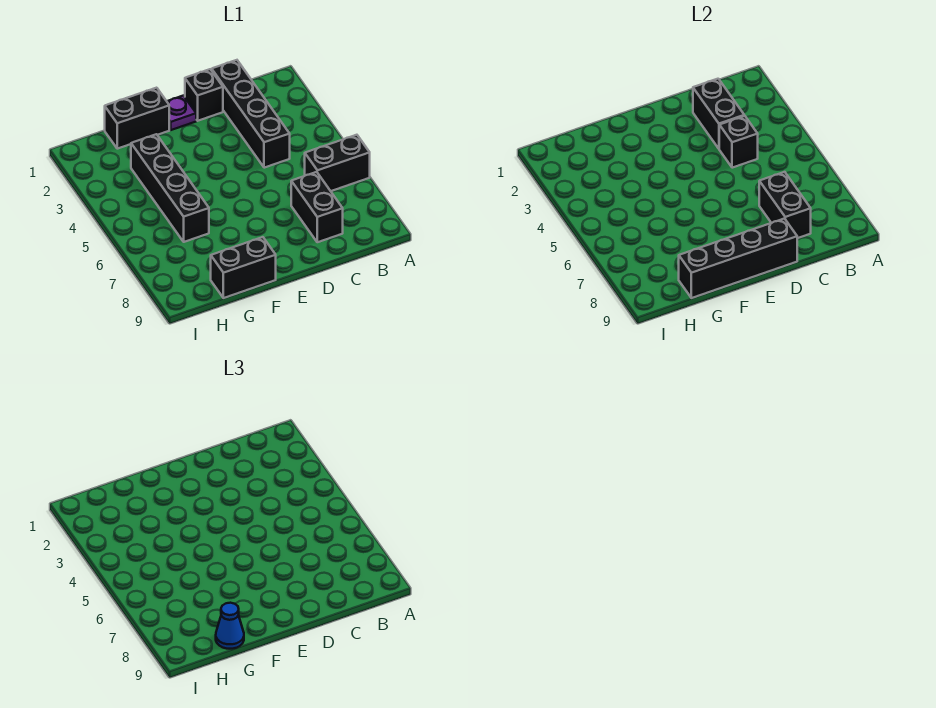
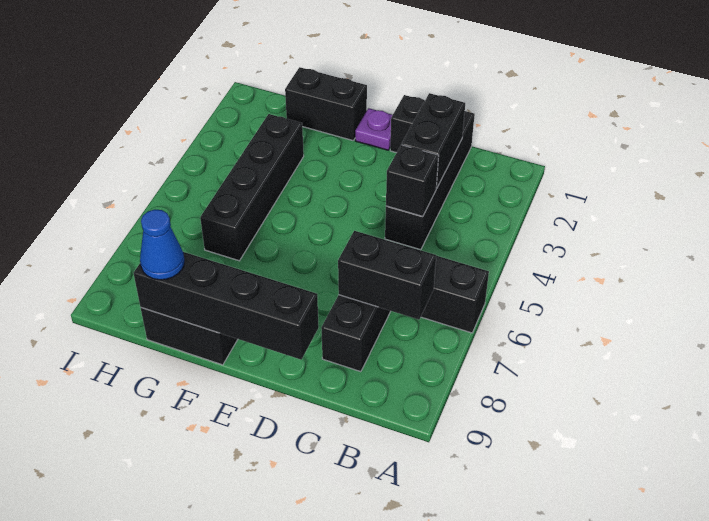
black 1x2 brick [759,172,811,238] -> black 1x2 brick turned to [338,231,436,320]

